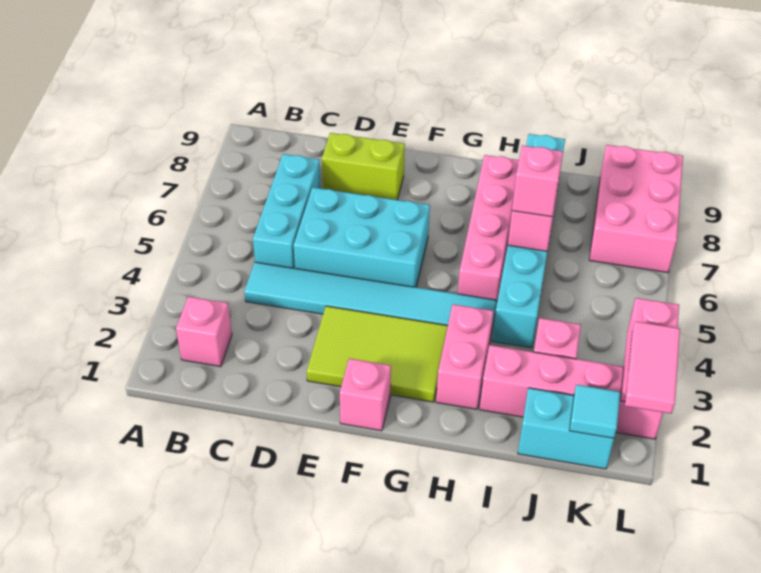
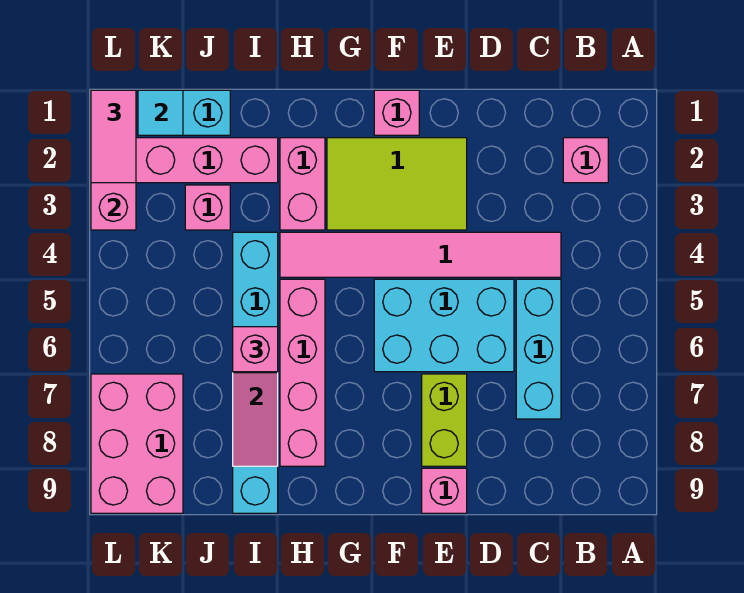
cyan 1x6 tile [244,262,497,339] -> pink 1x6 tile [280,232,561,277]
lime 1x2 brick [322,133,405,200] -> lime 1x2 brick turned to [422,374,467,466]
none -> pink 1x1 brick [422,468,467,513]

